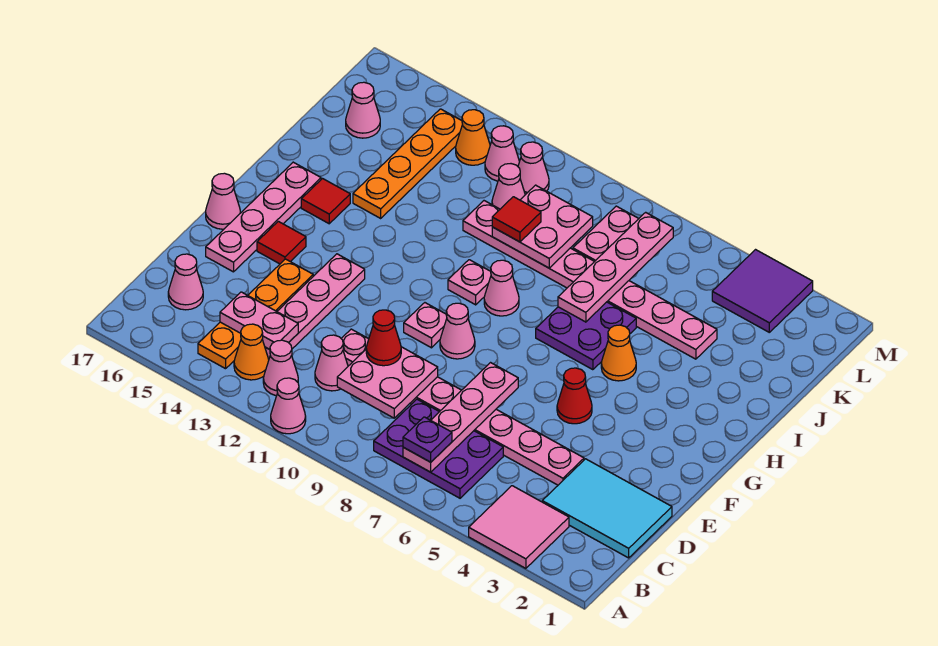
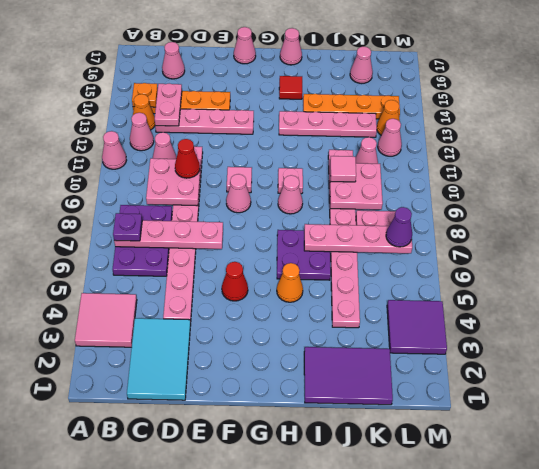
none -> orange 1x1 plate [132,83,158,107]
pink 1x4 plate [206,162,321,272] -> pink 1x4 plate moved to [279,111,377,137]
pink 1x1 plate [404,303,447,348] -> pink 1x1 tile [227,167,252,193]
red 1x1 tile [257,221,306,264] -> none
none -> purple 2x3 tile [304,347,393,405]
red 1x1 tile [492,197,541,242] -> pink 1x1 tile [330,156,356,182]
none -> purple 1x1 cone [386,207,412,247]
pink 1x1 cone [518,142,549,195] -> pink 1x1 cone moved to [280,28,302,65]

